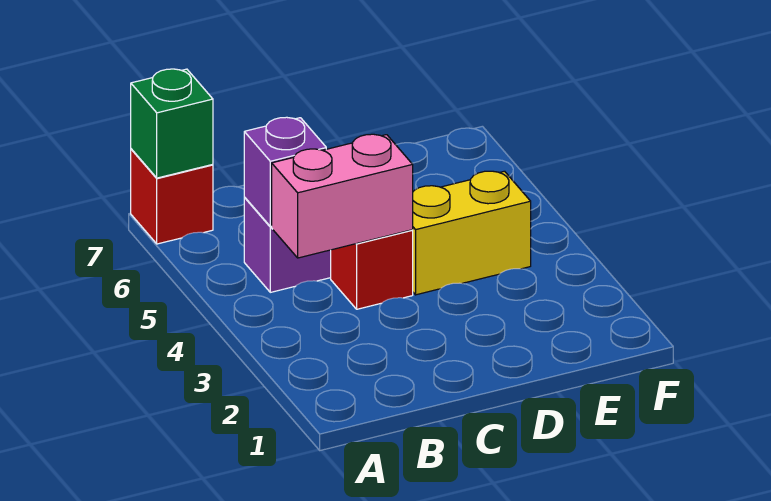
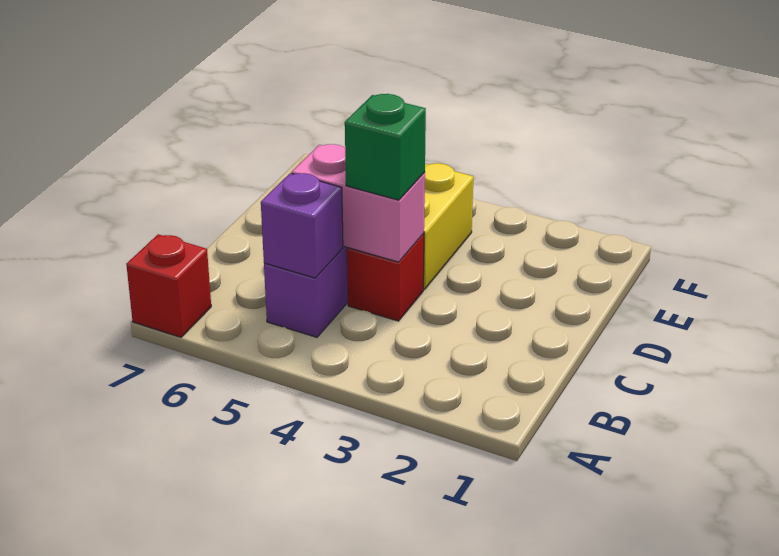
green 1x1 brick [131,69,213,178] -> green 1x1 brick moved to [345,94,426,200]
pink 1x2 brick [272,134,413,258] -> pink 1x2 brick turned to [291,144,425,262]

